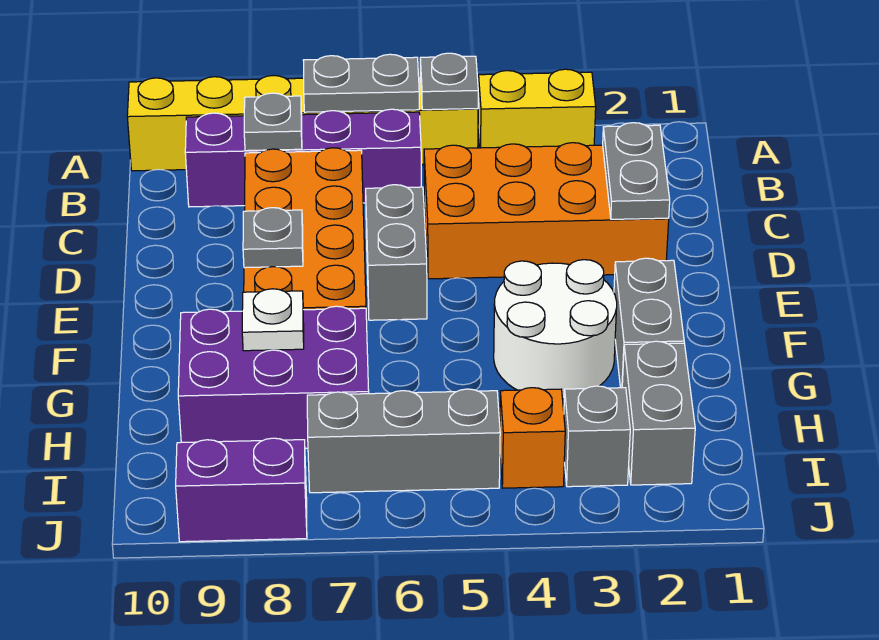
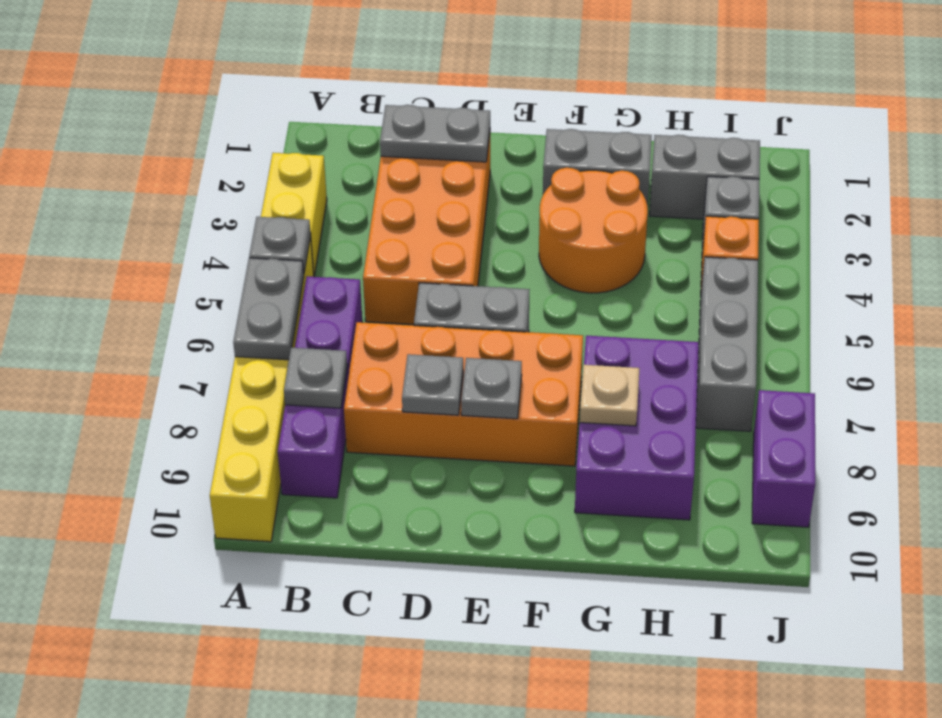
none -> grey 1x1 plate [402,354,463,415]
white 2x2 round brick [494,260,617,399] -> orange 2x2 round brick [539,168,648,293]
white 1x1 plate [242,289,304,351] -> tan 1x1 plate [580,365,640,426]

